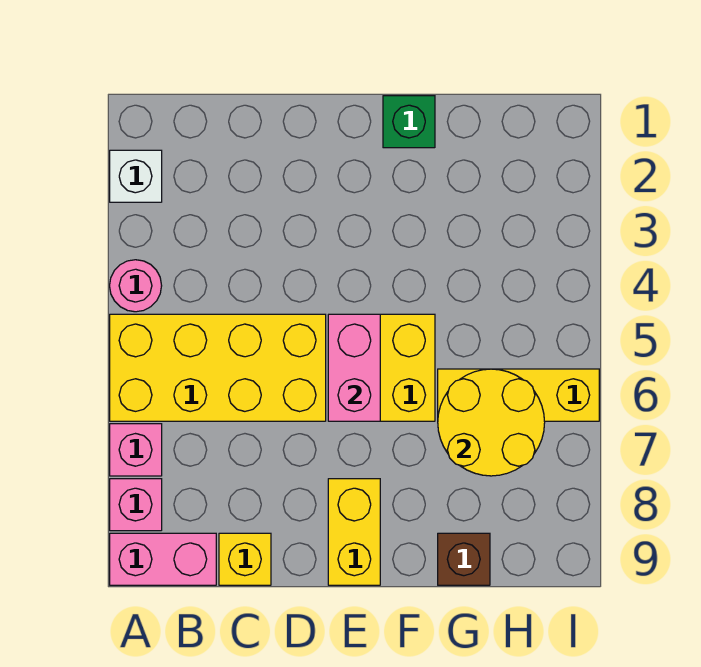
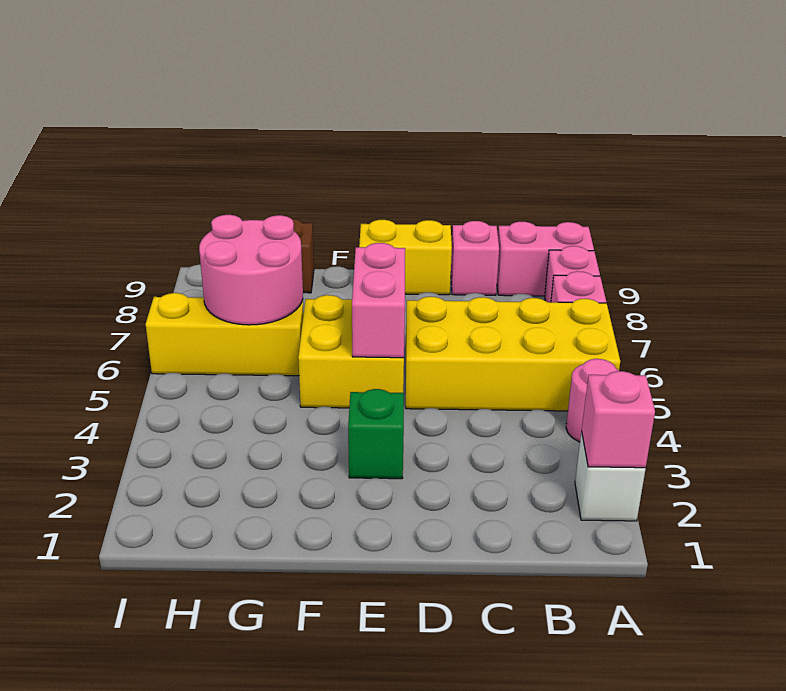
none -> pink 1x1 brick [582,371,655,468]
yellow 1x1 brick [219,533,271,585] -> pink 1x1 brick [451,221,499,295]
yellow 1x2 brick [328,479,380,585] -> yellow 1x2 brick turned to [359,220,452,295]
green 1x1 brick [383,96,435,148] -> green 1x1 brick moved to [348,389,404,479]
yellow 2x2 round brick [438,369,545,476] -> pink 2x2 round brick [199,215,303,325]

